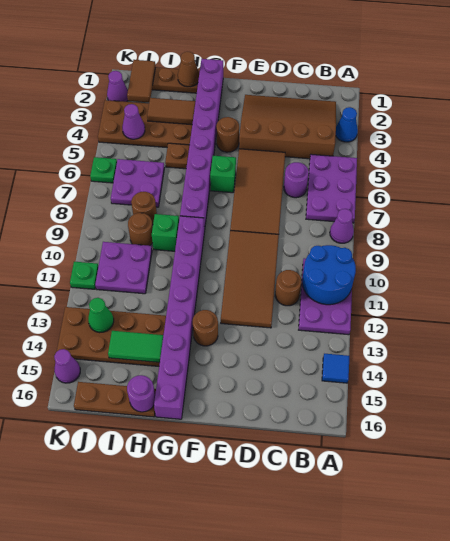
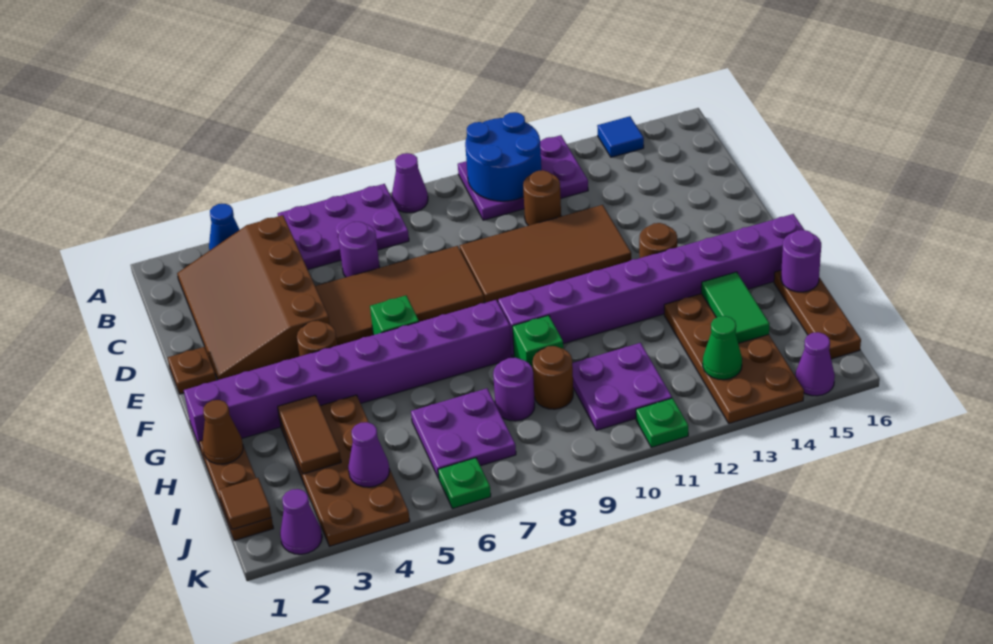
brown 1x1 plate [165,143,190,169] -> brown 1x1 plate moved to [168,347,216,394]
brown 1x1 round brick [131,192,157,225] -> purple 1x1 round brick [493,357,535,421]
brown 1x2 tile [127,60,156,102] -> brown 1x1 tile [219,478,272,530]

